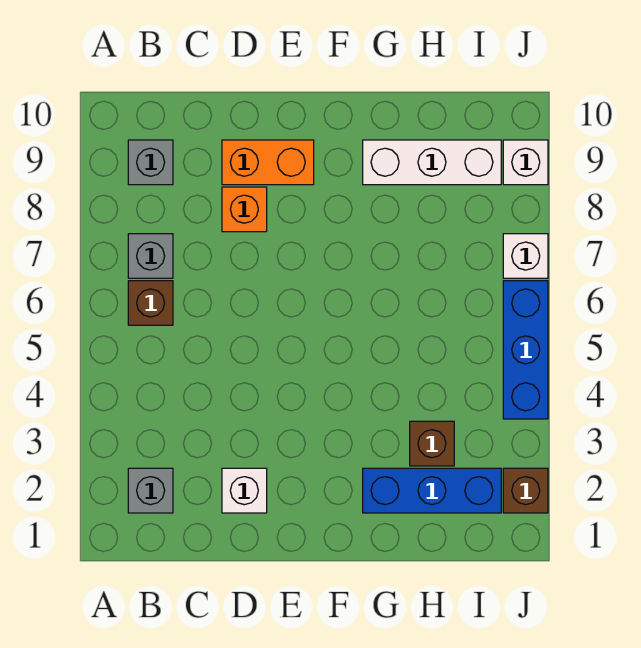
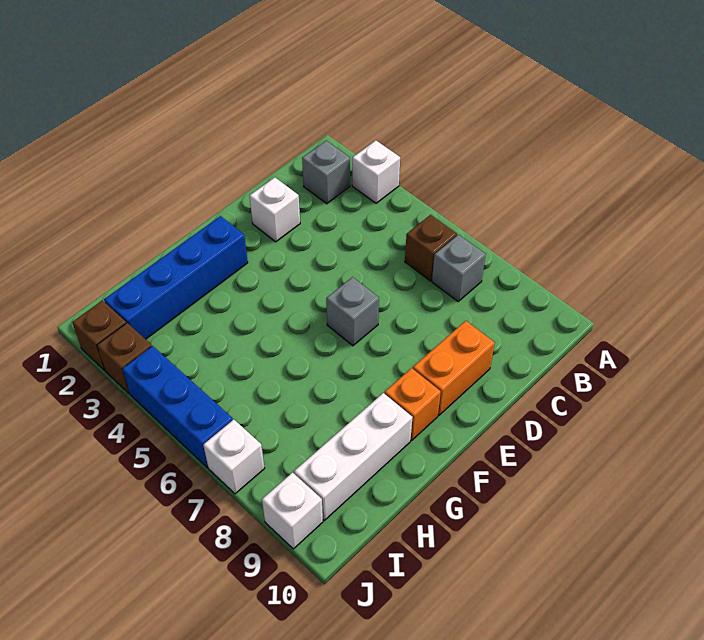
none -> white 1x1 brick [352,141,400,203]
grey 1x1 brick [128,140,173,185] -> grey 1x1 brick moved to [326,277,379,346]
orange 1x1 brick [222,187,267,232] -> orange 1x1 brick moved to [385,368,441,440]
blue 1x3 brick [363,468,501,513] -> blue 1x4 brick [104,216,248,339]
brown 1x1 brick [410,421,454,466] -> brown 1x1 brick moved to [97,323,152,393]

